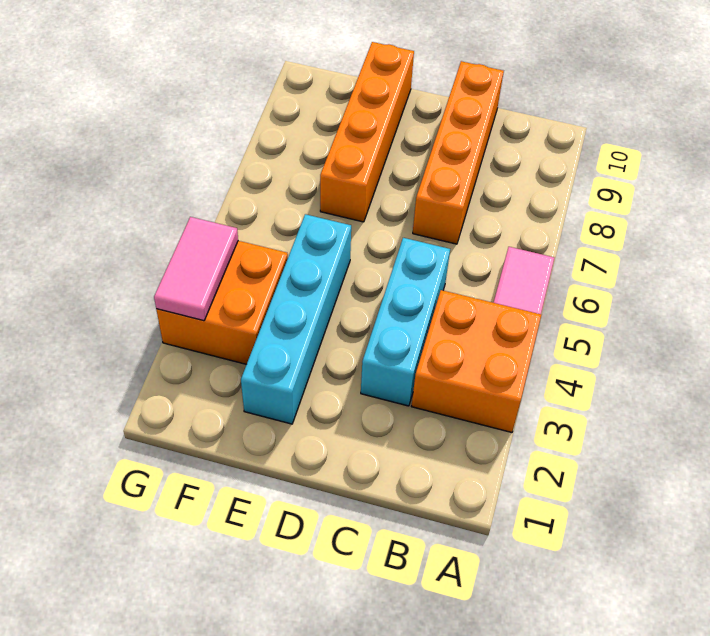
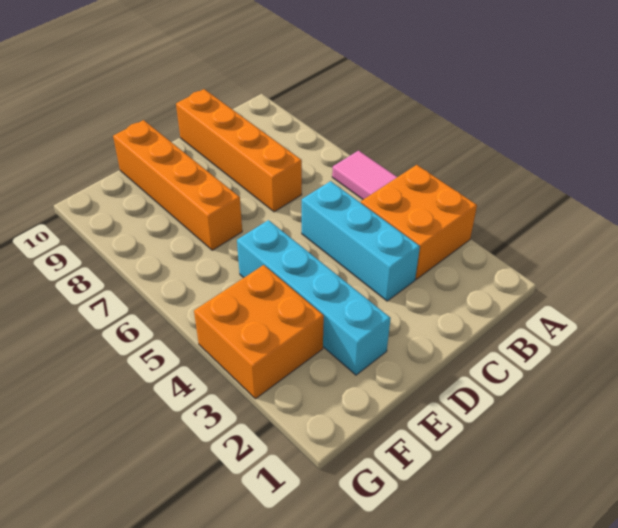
pink 1x2 tile [154,217,238,321] -> none

